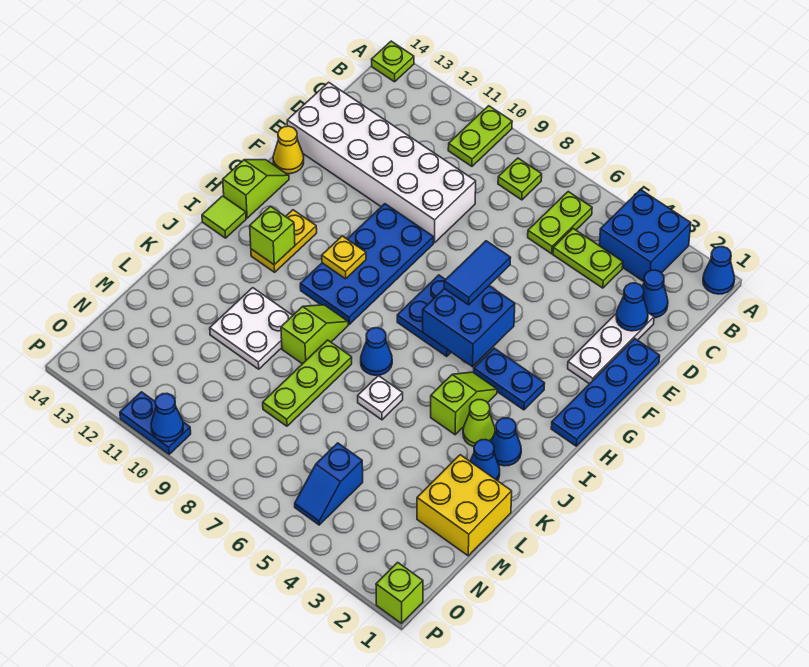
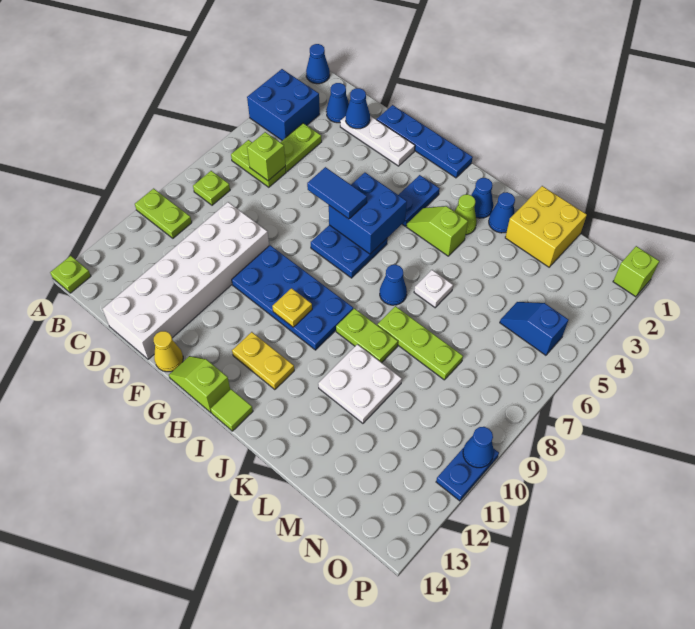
lime 1x1 brick [250,206,295,265] -> lime 1x1 brick moved to [247,132,286,181]
lime 1x2 slope [281,305,348,364] -> lime 1x2 plate [336,308,398,363]
blue 1x2 slope [295,443,363,525] -> blue 1x2 slope turned to [500,302,569,355]

